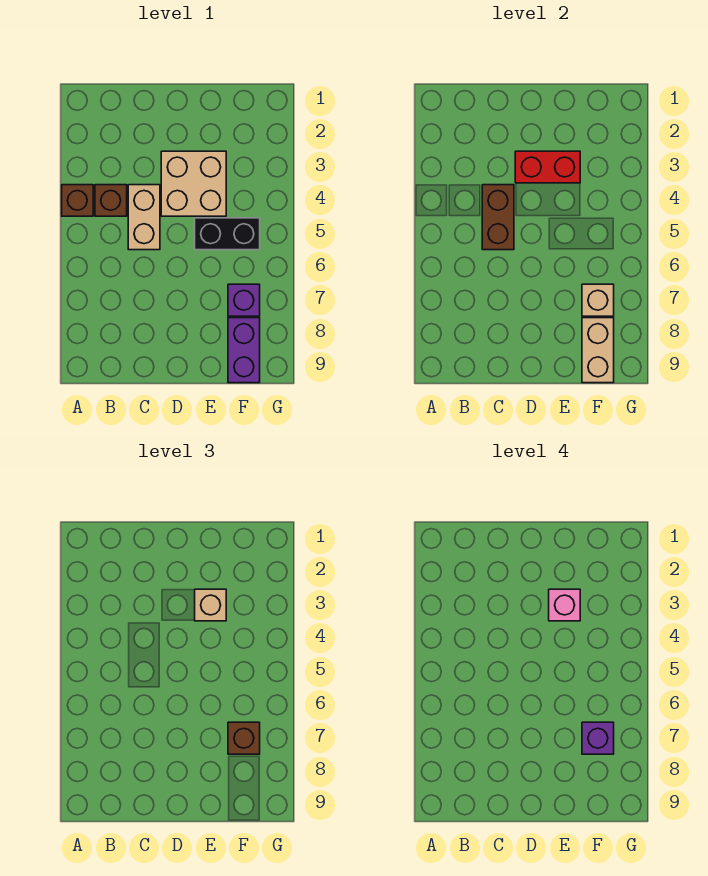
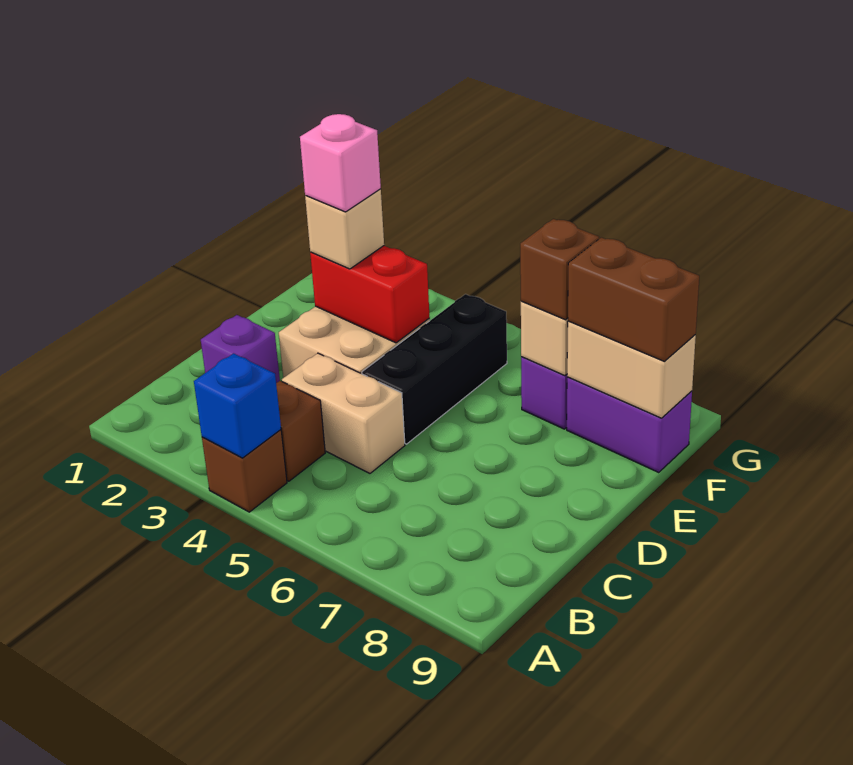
none -> blue 1x1 brick [194,353,281,458]
brown 1x2 brick [482,185,514,250] -> brown 1x2 brick moved to [568,237,699,362]
red 1x2 brick [515,151,580,183] -> red 1x2 brick turned to [310,246,430,343]
black 1x2 brick [195,218,260,250] -> black 1x3 brick [362,294,507,444]
purple 1x1 brick [582,722,614,754] -> purple 1x1 brick moved to [201,315,280,383]

